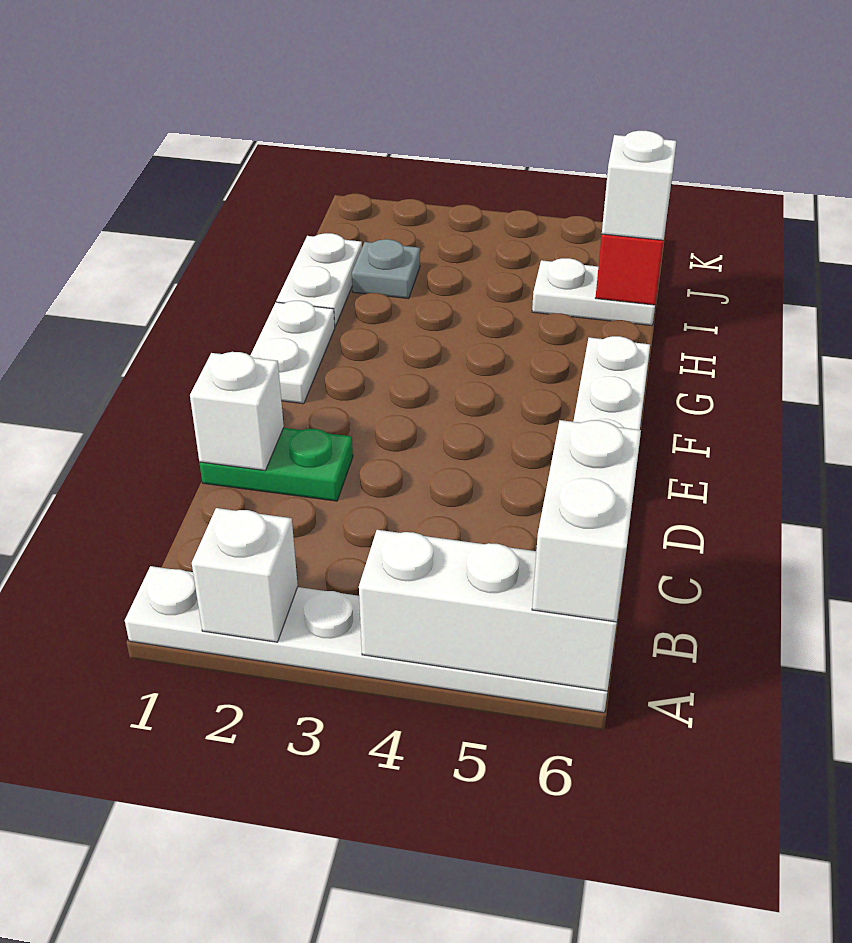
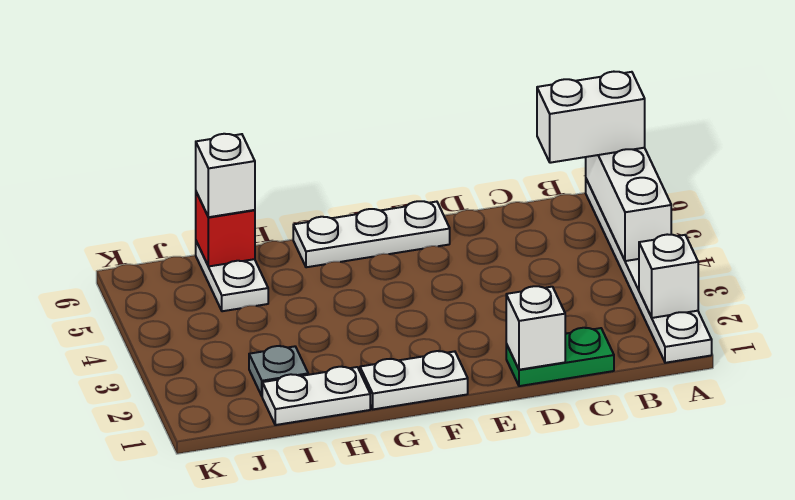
green 1x2 plate [200,428,353,501] -> green 1x2 plate turned to [506,328,614,386]

